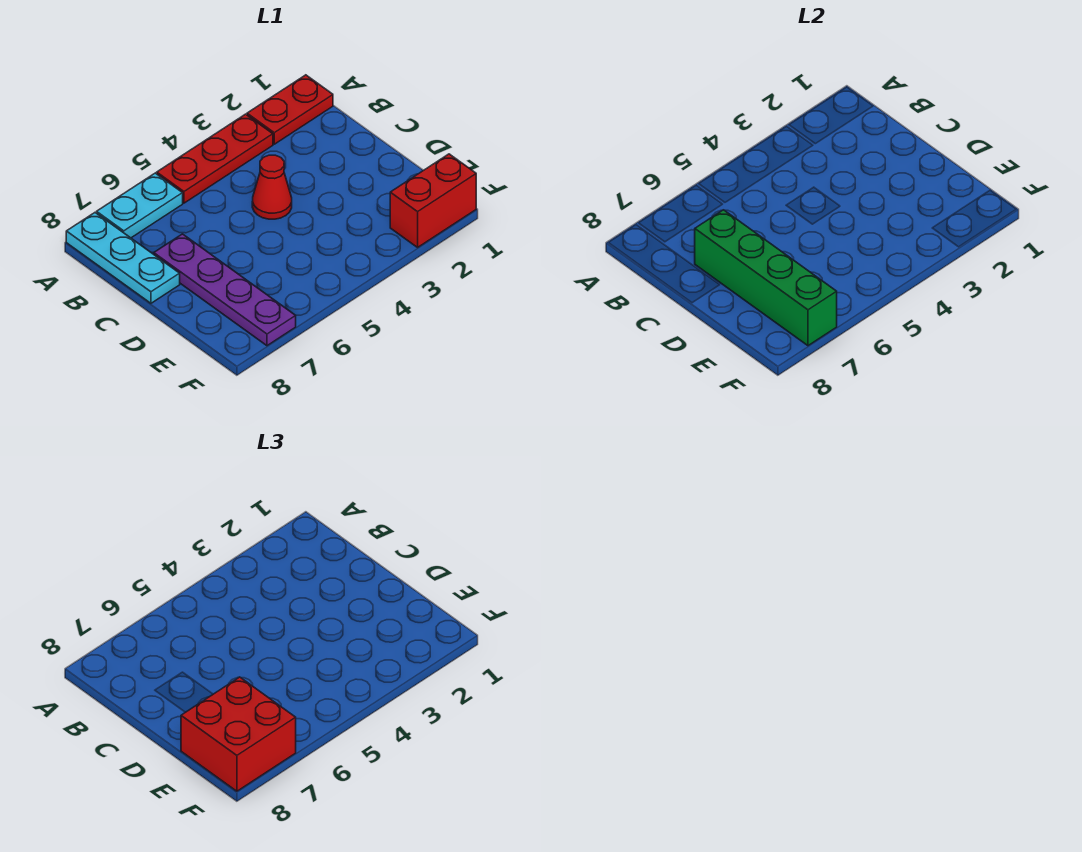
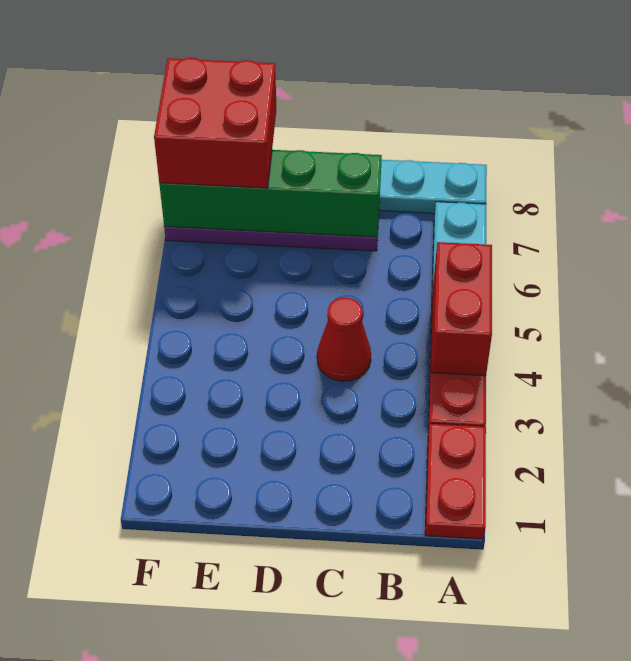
red 1x2 brick [390,154,476,247] -> red 1x2 brick moved to [431,242,492,376]

